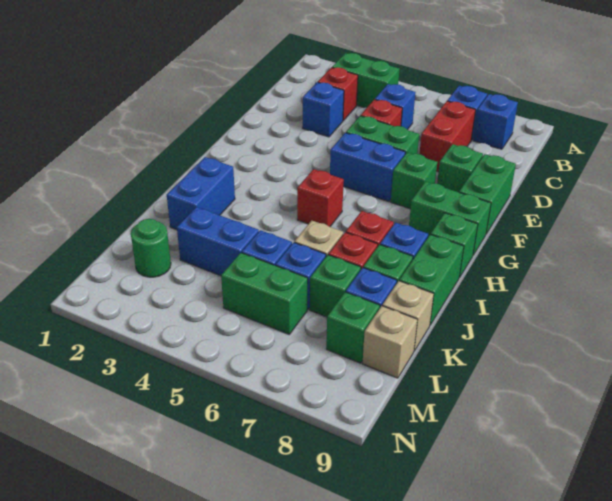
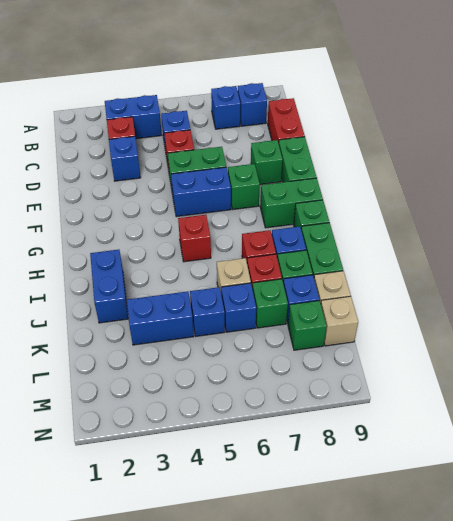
green 1x2 brick [332,53,399,108] -> blue 1x2 brick [105,95,162,139]
red 1x2 brick [419,101,476,172] -> red 1x2 brick moved to [268,98,305,143]
green 1x1 round brick [131,219,171,277] -> none
green 1x2 brick [221,253,308,334] -> none

